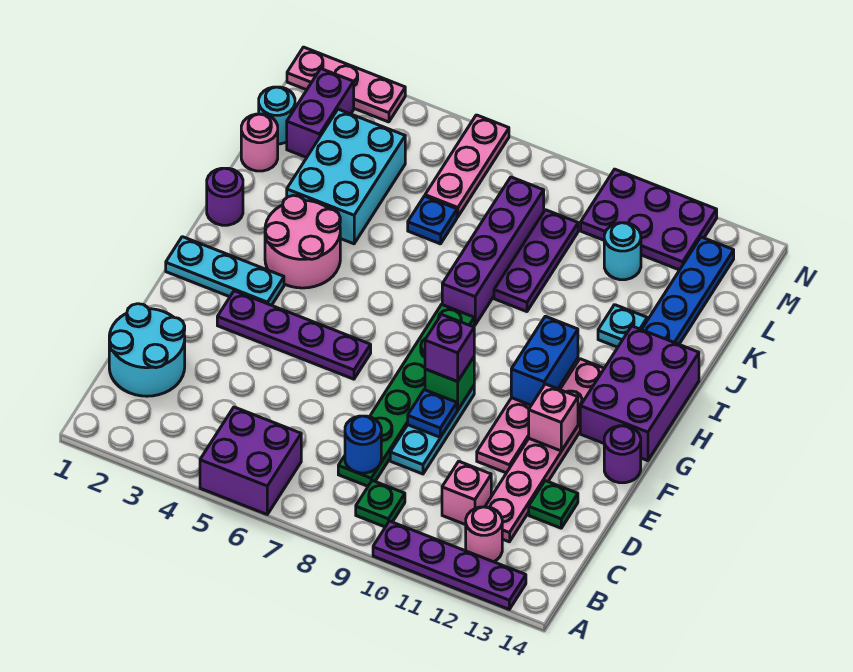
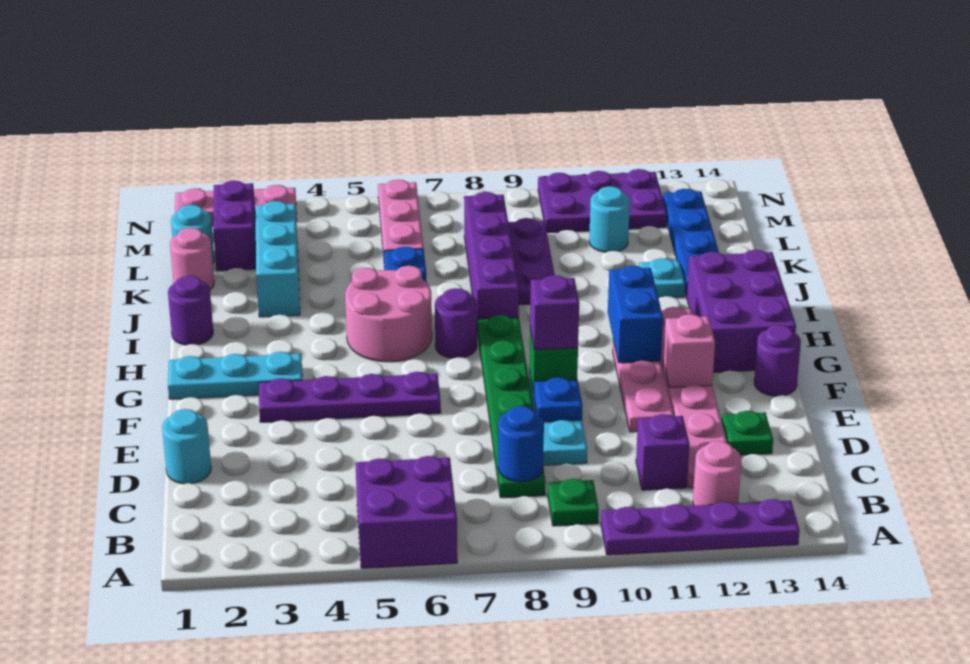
cyan 2x2 round brick [109,304,185,396] -> cyan 1x1 round brick [162,409,211,484]
pink 1x1 brick [442,461,491,525] -> purple 1x1 brick [636,414,690,490]
pink 2x2 round brick [265,195,340,288] -> pink 2x2 round brick moved to [345,266,432,362]
none -> purple 1x1 round brick [435,288,477,358]
cyan 2x3 brick [287,109,405,244] -> cyan 1x3 brick [255,201,300,317]

